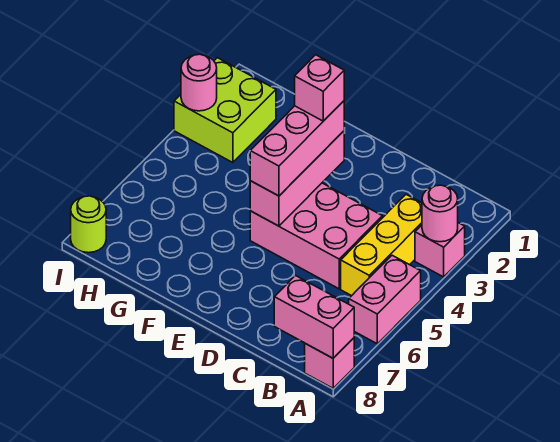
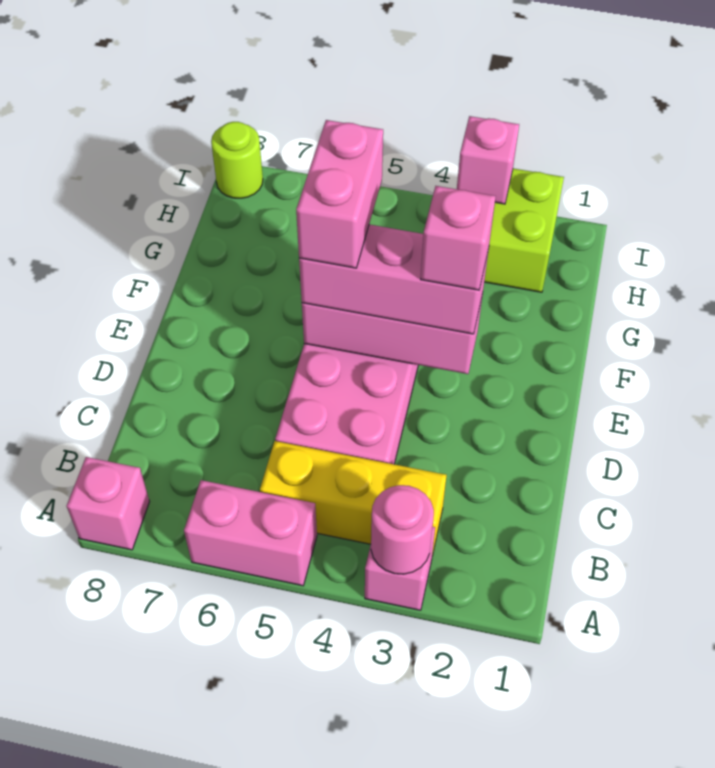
pink 1x2 brick [274,276,354,358] -> pink 1x2 brick moved to [296,120,383,268]
pink 1x1 round brick [181,54,217,111] -> pink 1x1 brick [457,116,519,204]

